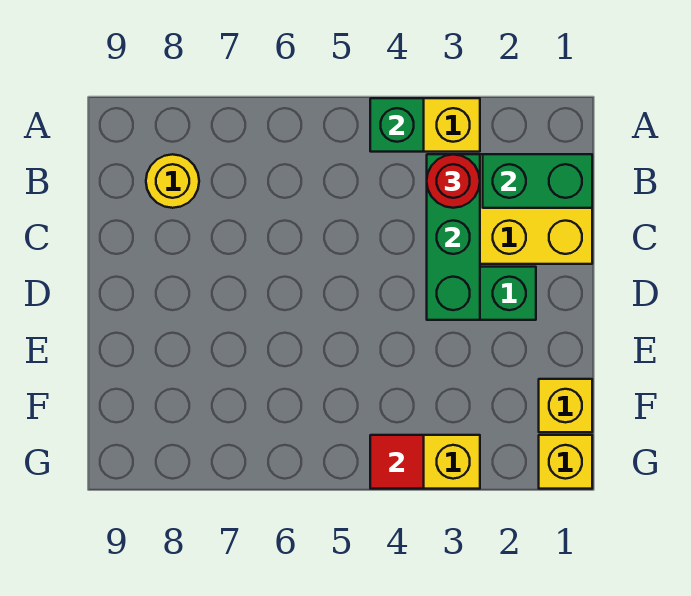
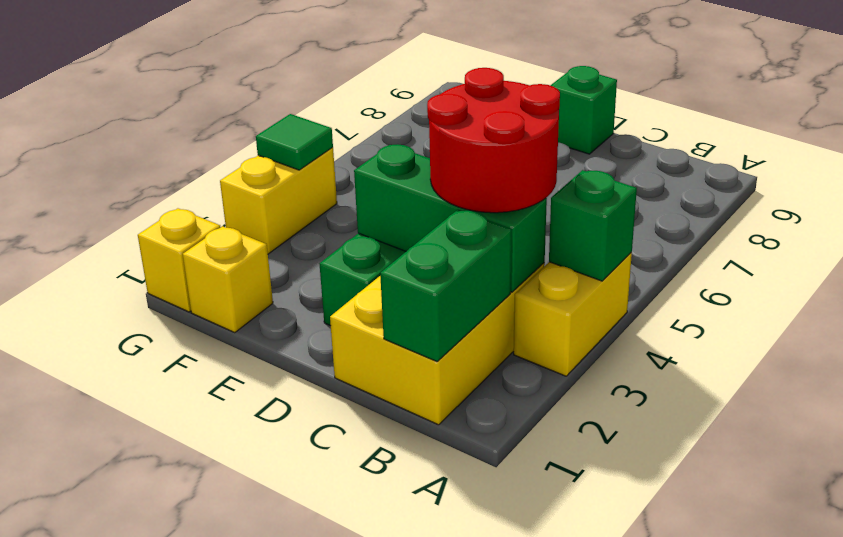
red 1x1 round brick [427,154,480,208] -> red 2x2 round brick [427,68,560,213]
yellow 1x1 round brick [146,154,199,208] -> none
none -> green 1x1 brick [550,66,617,154]
red 1x1 tile [370,435,424,489] -> green 1x1 tile [256,114,333,170]

